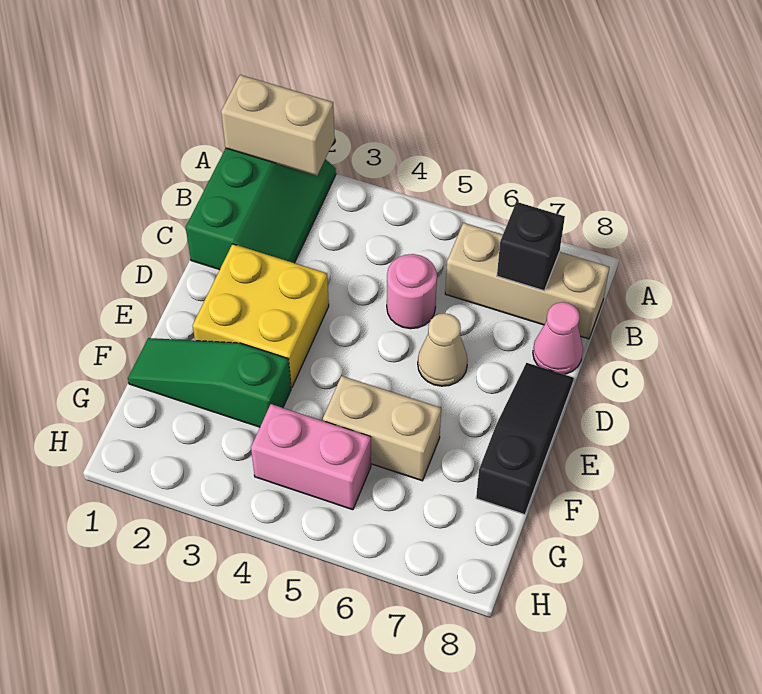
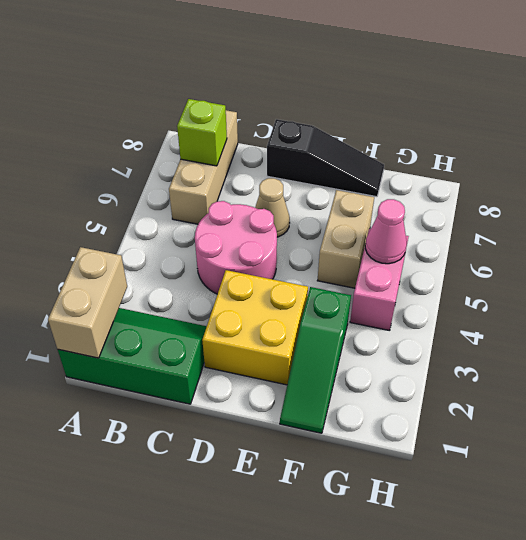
black 1x1 brick [497,202,565,291] -> lime 1x1 brick [177,99,227,166]
pink 1x1 round brick [387,254,437,329] -> pink 2x2 round brick [195,201,277,294]
pink 1x1 cone [533,302,583,374] -> pink 1x1 cone moved to [365,199,407,264]
black 1x3 slope [476,363,574,515] -> black 1x3 slope turned to [267,119,384,197]

